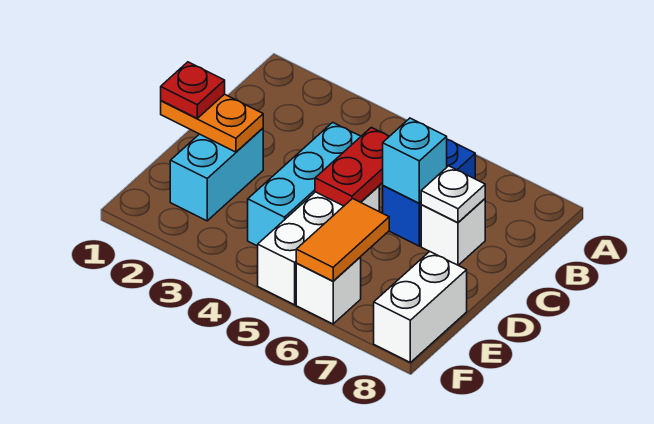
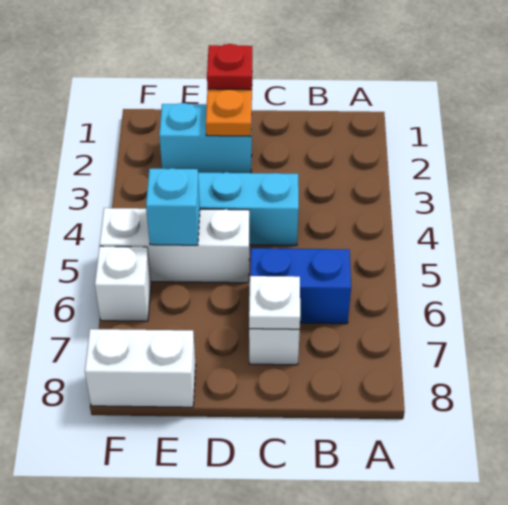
red 1x2 plate [315,127,389,206] -> none
cyan 1x1 brick [383,118,447,203] -> cyan 1x1 brick moved to [146,168,200,245]
orange 1x2 tile [296,199,389,281] -> none

